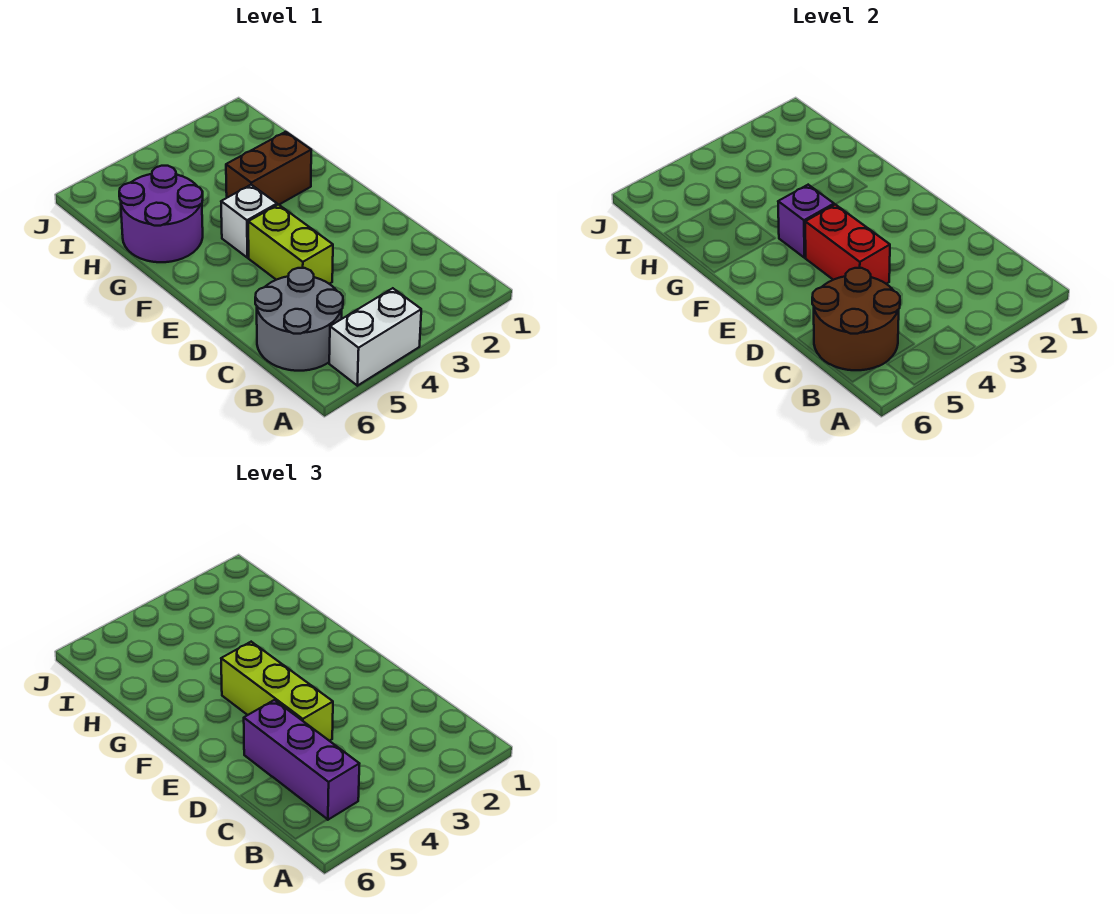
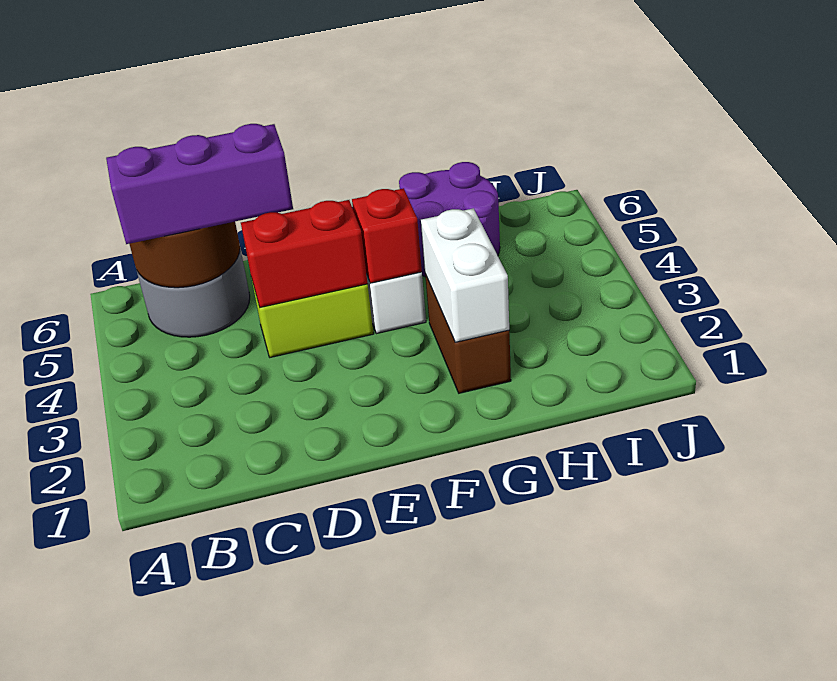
white 1x2 brick [329,288,421,386] -> white 1x2 brick moved to [421,208,509,342]
lime 1x3 brick [221,642,333,741] -> none
purple 1x1 brick [778,185,834,258] -> red 1x1 brick [352,188,422,283]

